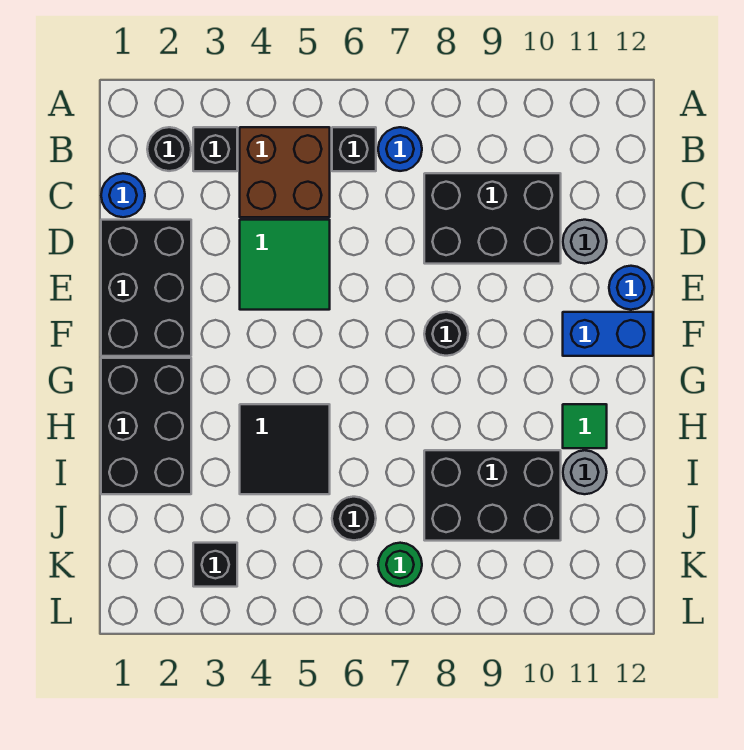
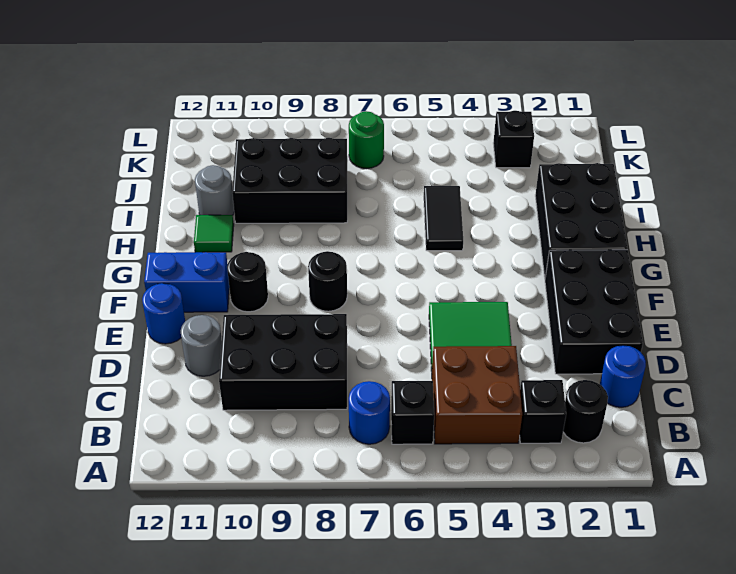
black 2x2 tile [240,404,330,494] -> black 1x2 tile [424,186,463,251]
black 1x1 round brick [332,497,376,540] -> black 1x1 round brick moved to [227,252,268,312]

